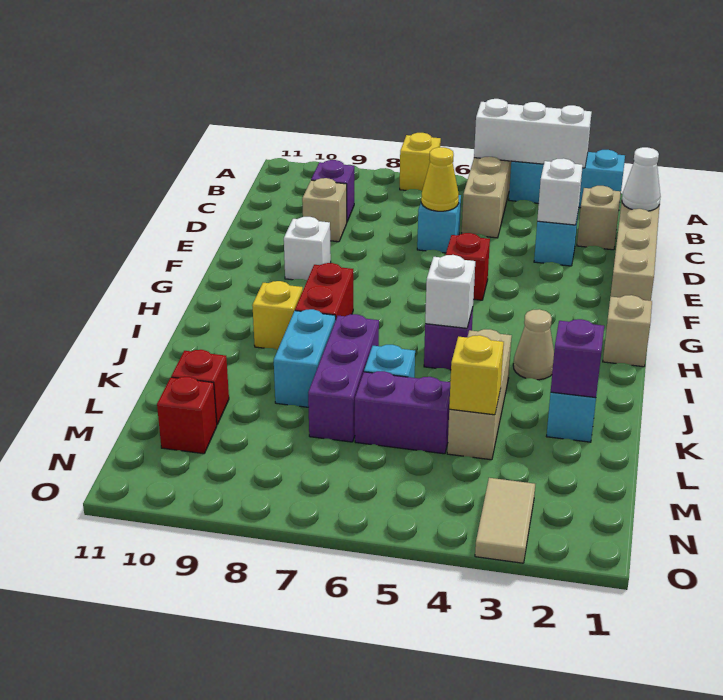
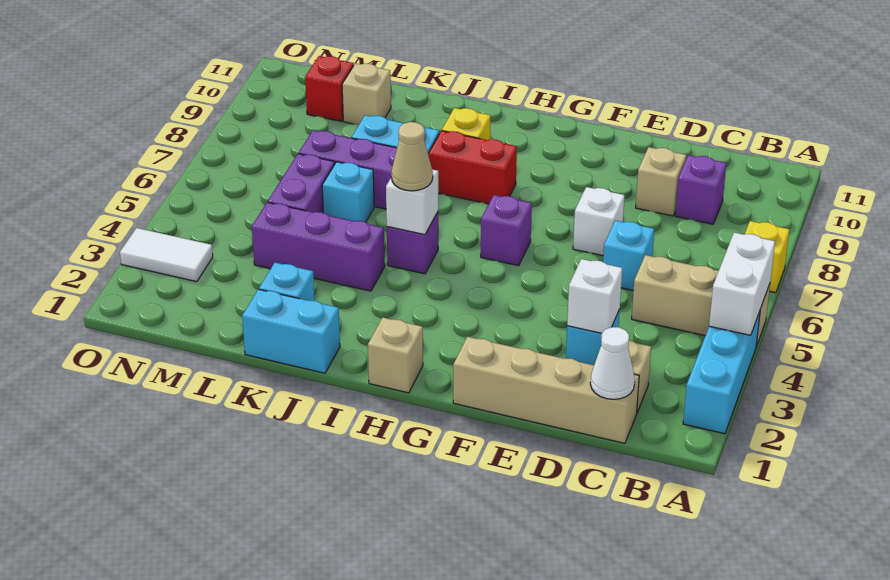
white 1x3 brick [474,99,592,168] -> white 1x2 brick [709,233,775,335]
yellow 1x1 cone [421,147,459,211] -> none
red 1x1 brick [446,233,490,300] -> none
white 1x1 brick [284,217,331,280] -> white 1x1 brick moved to [573,187,624,256]
tan 1x1 cone [513,309,554,380] -> tan 1x1 cone moved to [391,122,433,191]
none -> cyan 1x2 brick [242,289,340,373]
tan 1x3 brick [447,329,512,460] -> purple 1x3 brick [252,202,385,291]
purple 1x1 brick [551,319,604,398] -> purple 1x1 brick moved to [481,195,532,266]
yellow 1x1 brick [449,335,504,415] -> none
red 1x1 brick [171,350,229,424] -> tan 1x1 brick [342,63,391,124]
tan 1x2 tile [475,478,535,563] -> white 1x2 tile [120,228,213,282]

